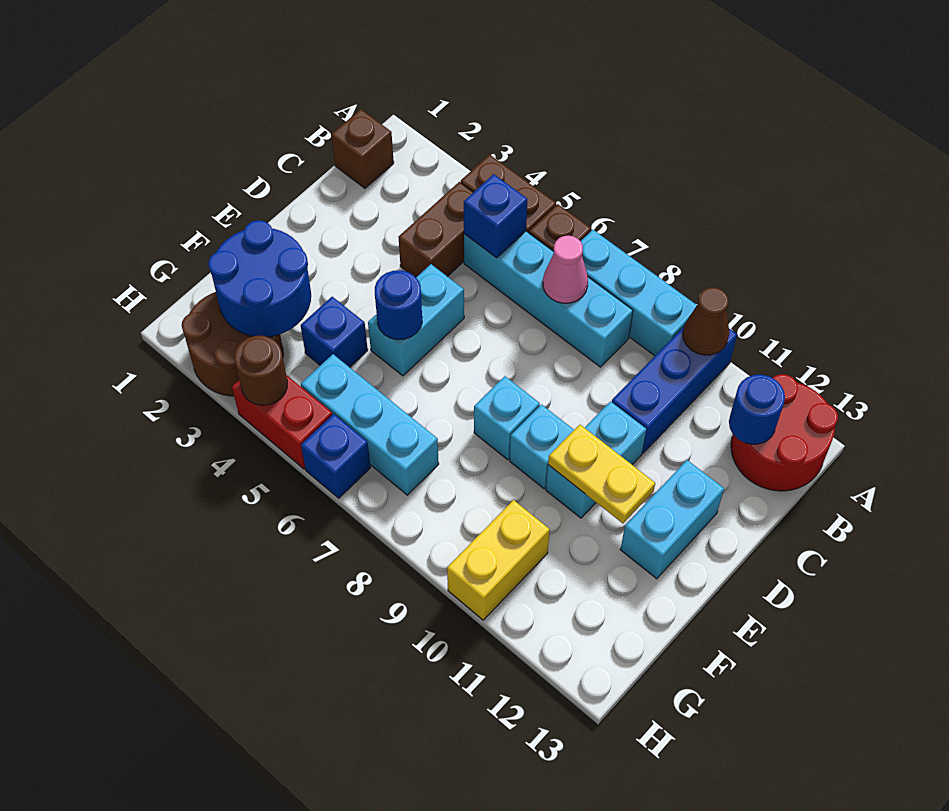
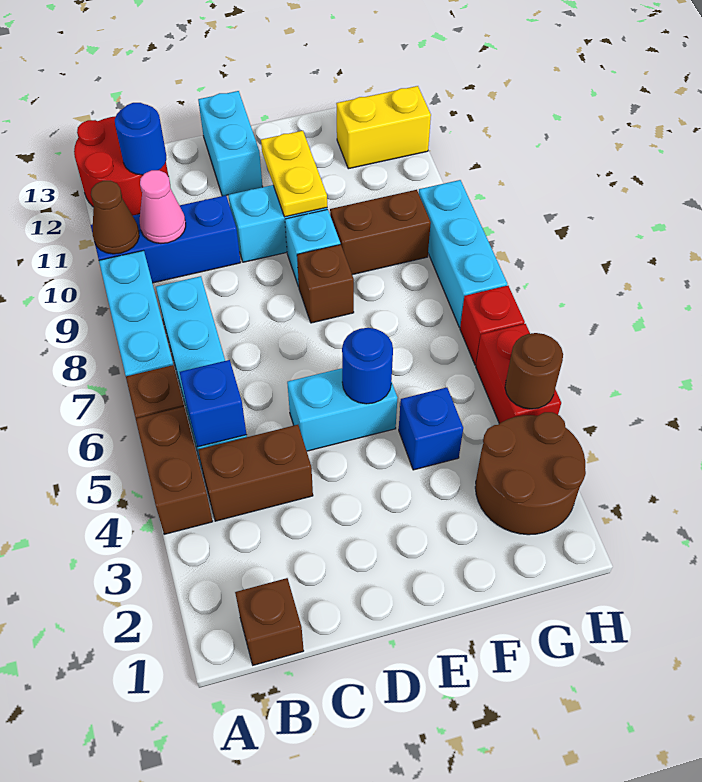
pink 1x1 cone [543,236,588,303] -> pink 1x1 cone moved to [140,170,186,243]
cyan 1x2 brick [620,460,724,579] -> cyan 1x2 brick turned to [198,91,263,196]
cyan 1x1 brick [474,376,540,460] -> brown 1x1 brick [297,244,354,323]
blue 2x2 round brick [208,220,311,337] -> none
none -> brown 1x2 brick [330,190,431,275]
cyan 1x3 brick [301,354,439,495] -> cyan 1x3 brick moved to [418,180,507,328]
yellow 1x2 brick [447,500,550,620] -> yellow 1x2 brick moved to [336,86,431,169]
blue 1x1 brick [301,414,371,498] -> red 1x1 brick [460,286,525,365]

